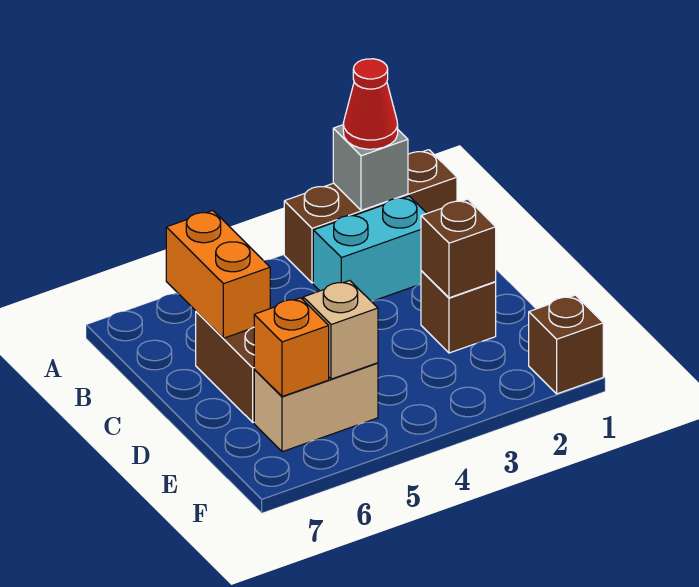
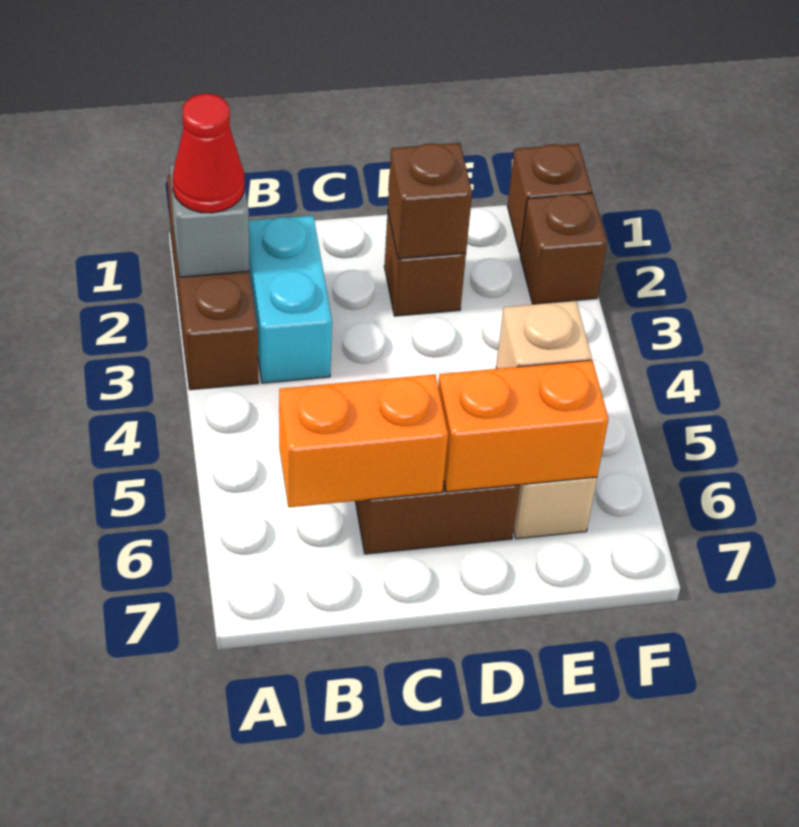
orange 1x1 brick [254,298,329,397] -> orange 1x2 brick [438,360,609,492]
none -> brown 1x1 brick [520,193,607,304]

